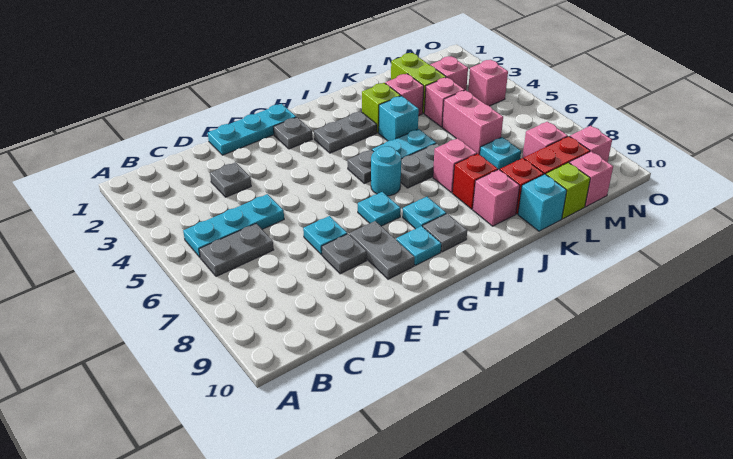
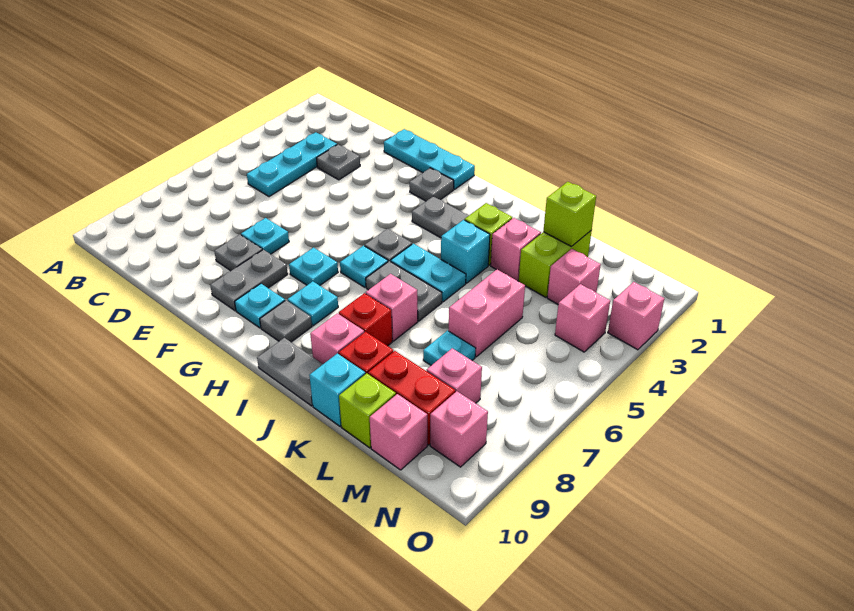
cyan 1x3 plate [183,194,284,257] -> cyan 1x3 plate turned to [247,132,337,197]
grey 1x2 plate [199,224,273,276] -> grey 1x2 plate moved to [257,338,323,406]
cyan 1x1 round brick [371,146,401,196] -> cyan 1x1 plate [340,245,388,287]
none -> lime 1x1 brick [543,182,596,247]
pink 1x1 brick [424,77,465,127] -> pink 1x1 brick moved to [608,282,664,350]

